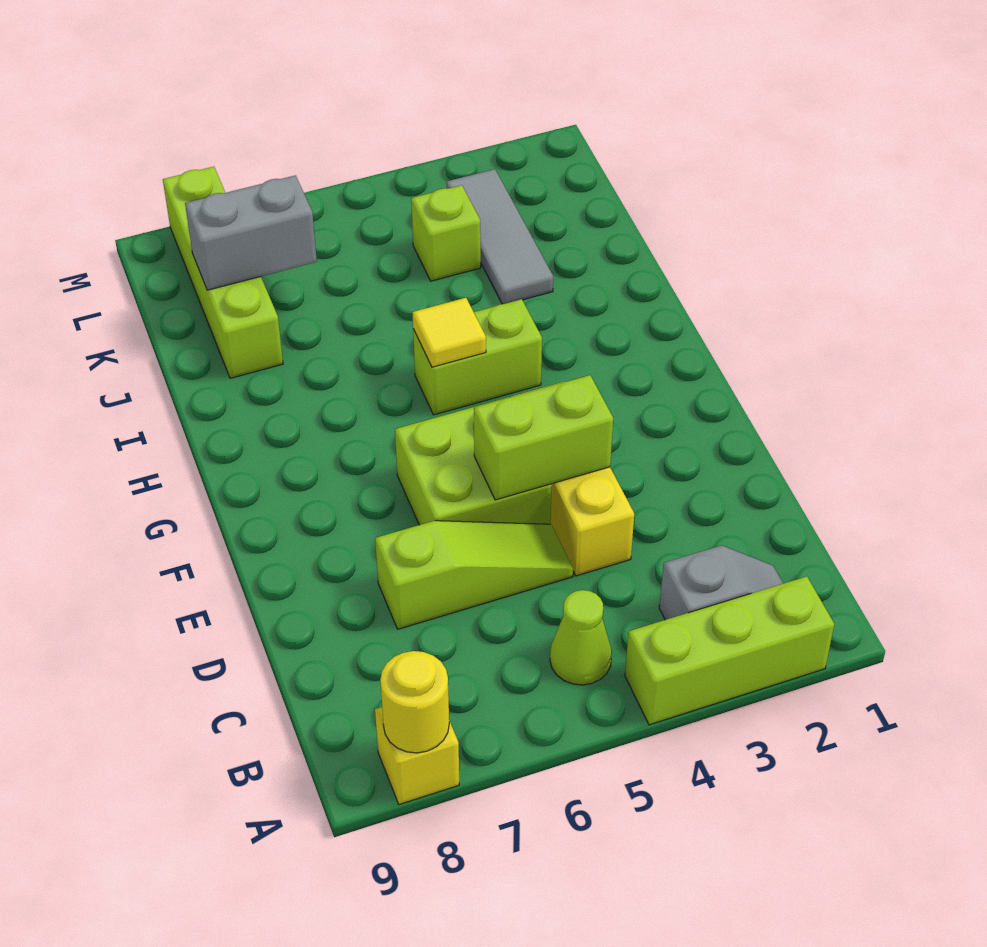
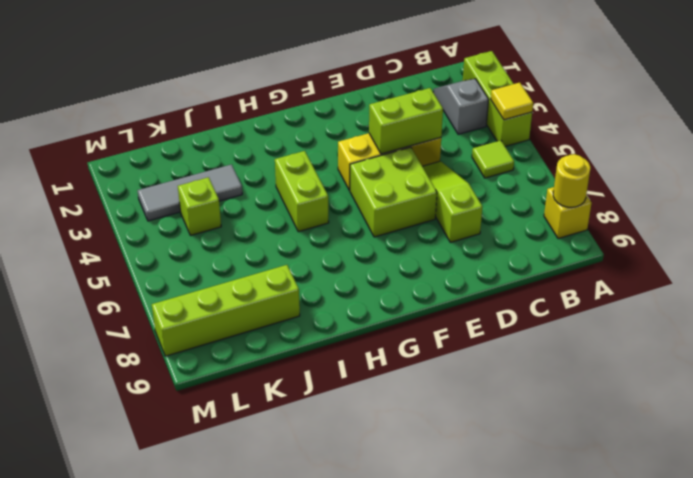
lime 1x1 cone [550,590,612,685] -> lime 1x1 tile [472,140,514,178]
lime 1x2 brick [474,375,613,500] -> lime 1x2 brick turned to [369,88,443,154]
yellow 1x1 tile [412,298,486,367] -> yellow 1x1 tile moved to [491,83,533,120]
grey 1x2 brick [185,175,317,290] -> none

